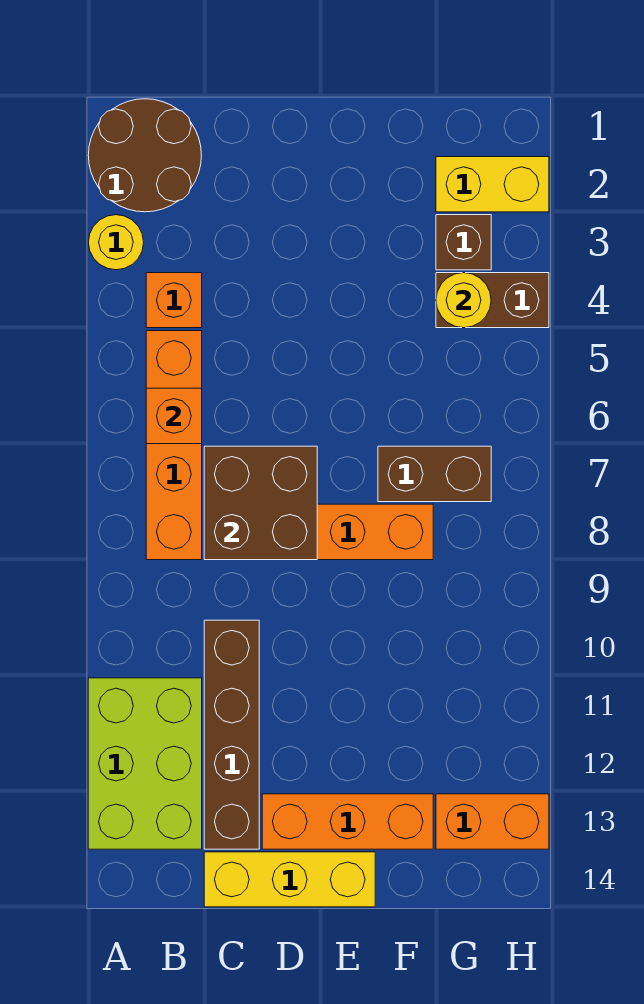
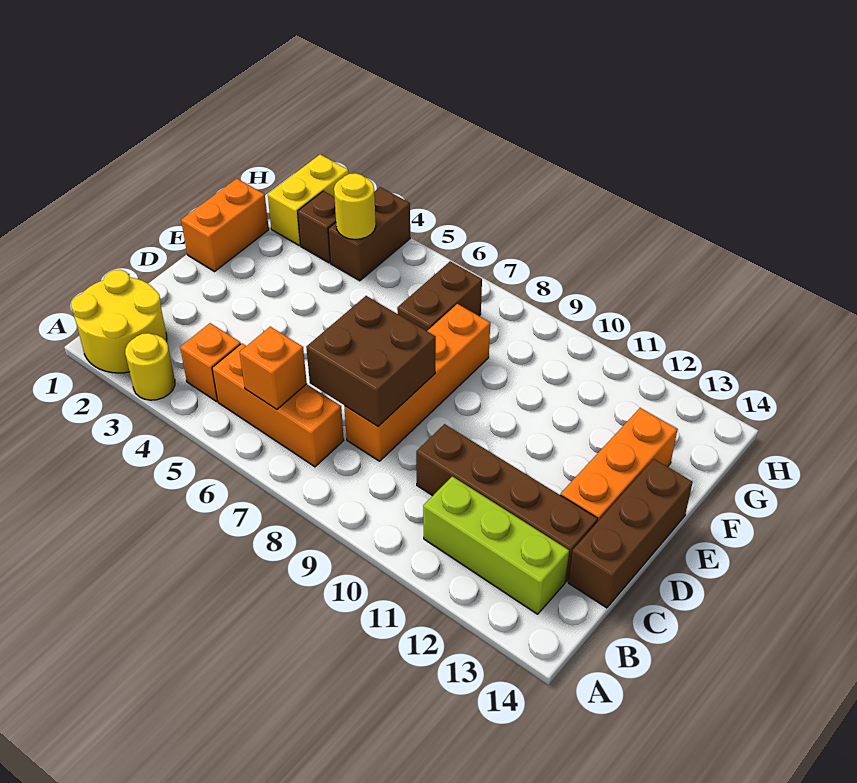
brown 2x2 round brick [88,99,202,212] -> yellow 2x2 round brick [71,270,167,373]
lime 2x3 brick [88,678,202,849] -> lime 1x3 brick [423,476,569,614]
orange 1x4 brick [146,331,202,560] -> orange 1x3 brick [212,343,344,467]
yellow 1x3 brick [204,852,375,907] -> brown 1x3 brick [568,459,693,608]
orange 1x2 brick [436,794,549,849] -> orange 1x2 brick moved to [181,179,269,271]

